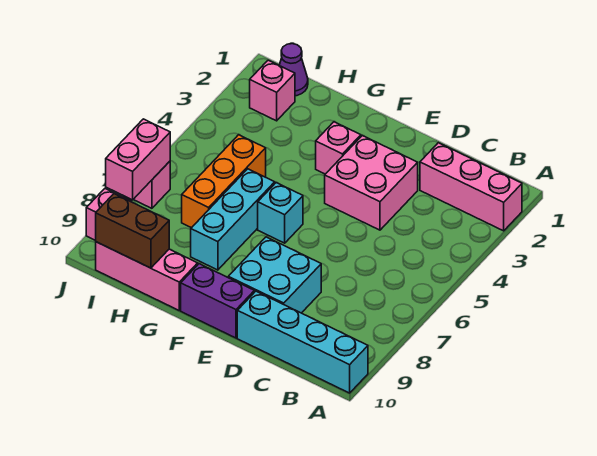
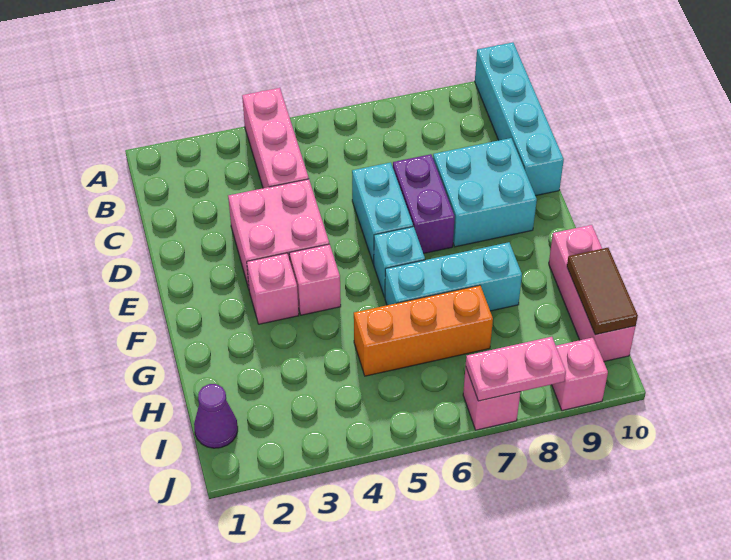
pink 1x3 brick [420,143,522,231] -> pink 1x3 brick moved to [242,88,309,188]
none -> cyan 1x2 brick [352,162,413,264]
purple 1x2 brick [181,264,254,338] -> purple 1x2 brick moved to [393,154,455,254]
brown 1x2 brick [96,194,169,268] -> brown 1x2 tile [567,248,638,335]
pink 1x1 brick [250,60,295,121] -> pink 1x1 brick moved to [289,244,341,315]
pink 1x2 brick [106,119,170,200] -> pink 1x2 plate [466,337,566,401]

